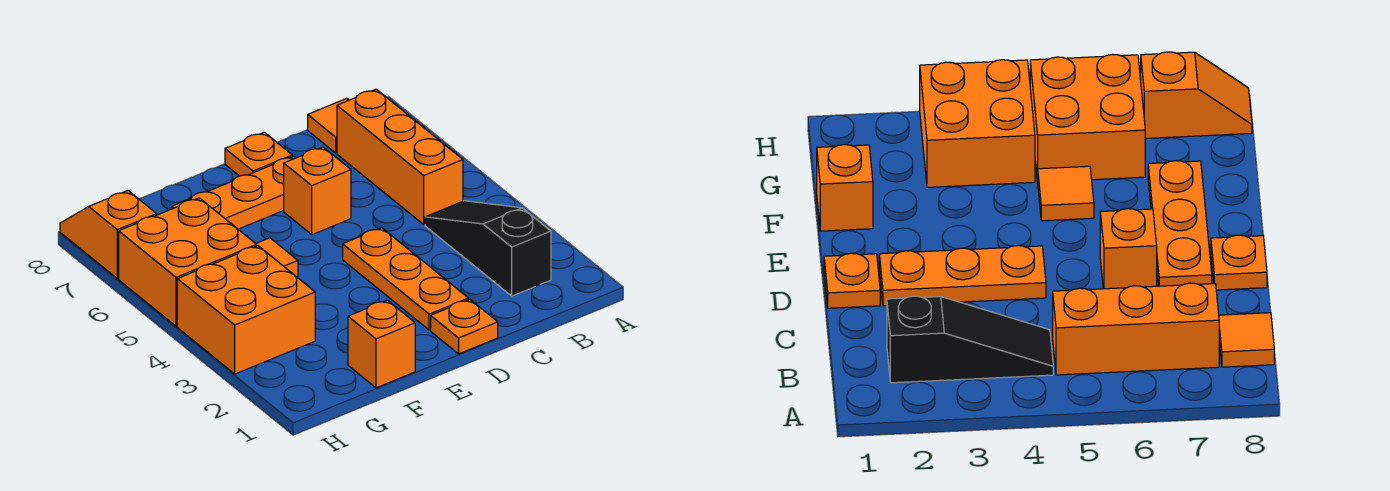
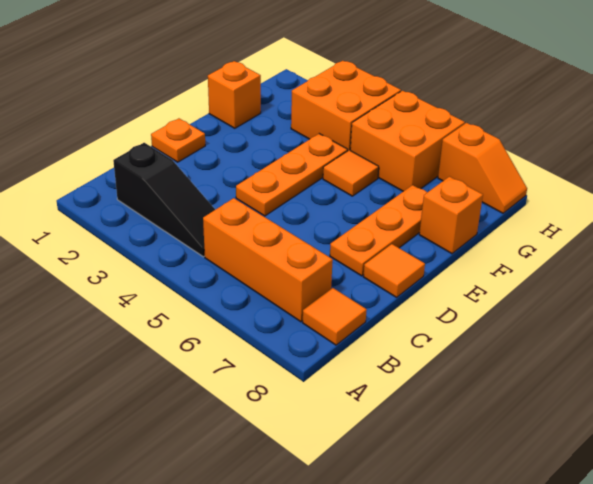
orange 1x3 plate [343,228,468,330] -> orange 1x3 plate turned to [236,134,348,216]
orange 1x1 brick [284,147,351,235] -> orange 1x1 brick moved to [419,177,483,254]
orange 1x1 plate [225,132,292,176] -> orange 1x1 tile [363,244,425,297]

